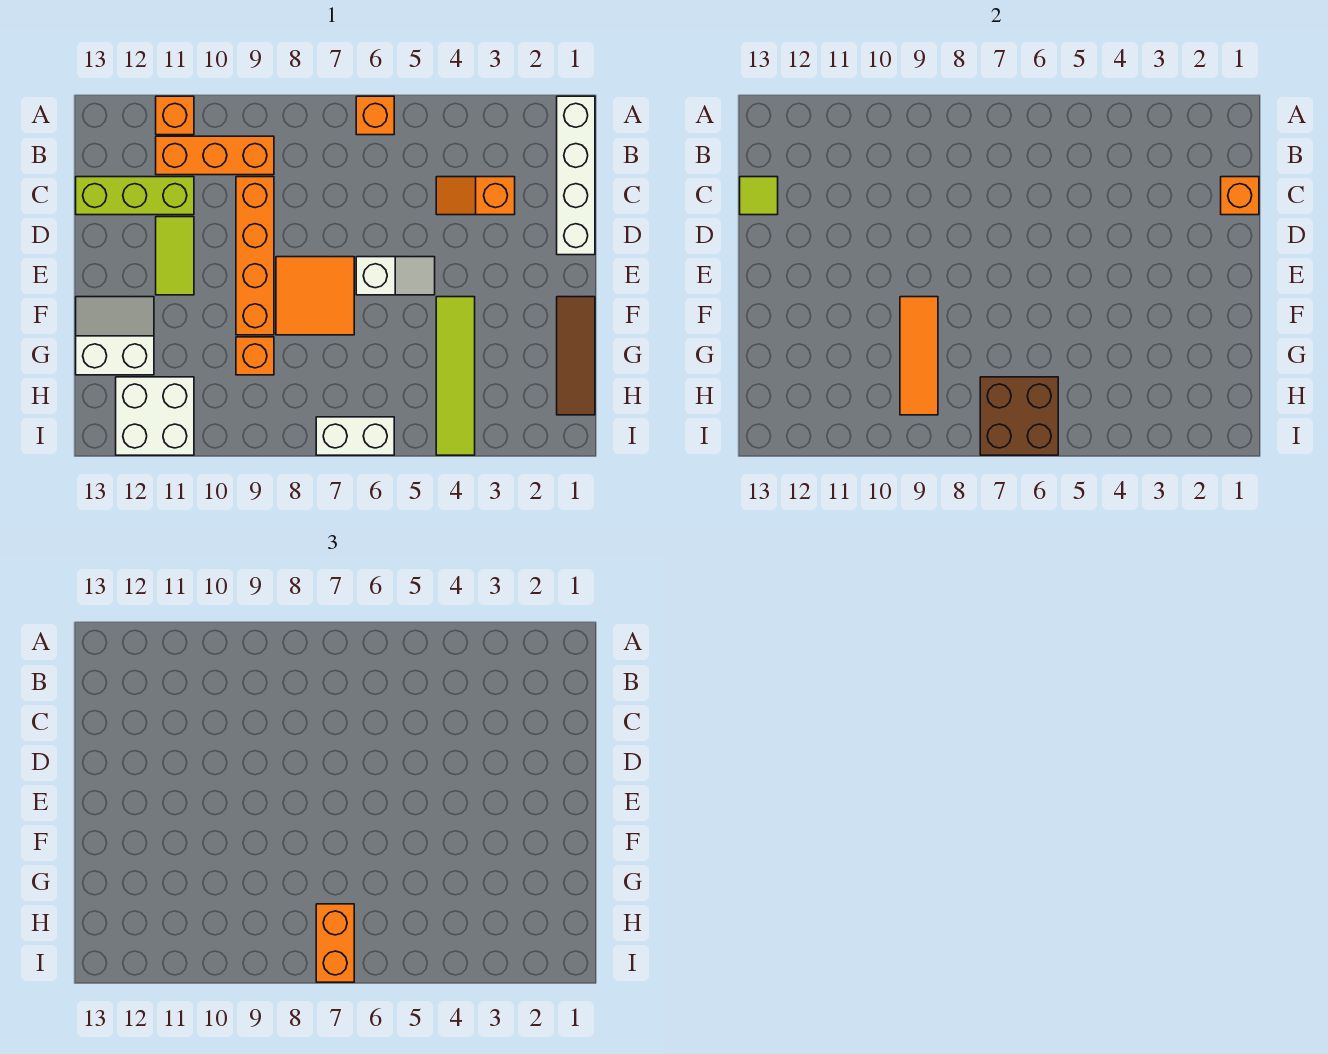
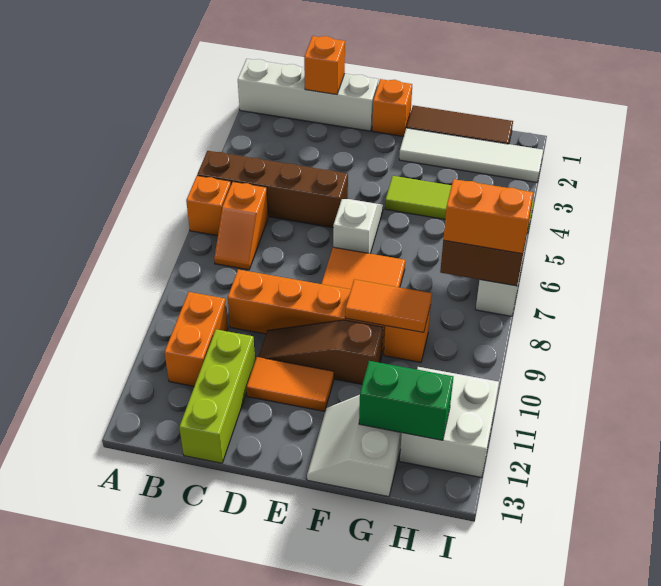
none -> brown 1x4 brick [197,151,348,228]
orange 1x1 brick [156,96,194,135] -> orange 1x1 brick moved to [372,79,412,136]
orange 1x3 brick [156,136,274,175] -> orange 1x2 brick [164,292,228,386]
orange 1x2 slope [436,177,515,215] -> orange 1x2 slope moved to [214,182,268,270]
lime 1x1 tile [740,177,778,215] -> none
none -> brown 1x3 slope [259,320,383,384]
lime 1x2 tile [156,217,194,295] -> orange 1x2 tile [246,357,334,411]
none -> white 1x4 tile [399,128,543,182]
orange 1x3 tile [900,297,938,415] -> orange 1x2 tile [345,279,432,332]
none -> green 1x2 brick [359,361,453,440]

